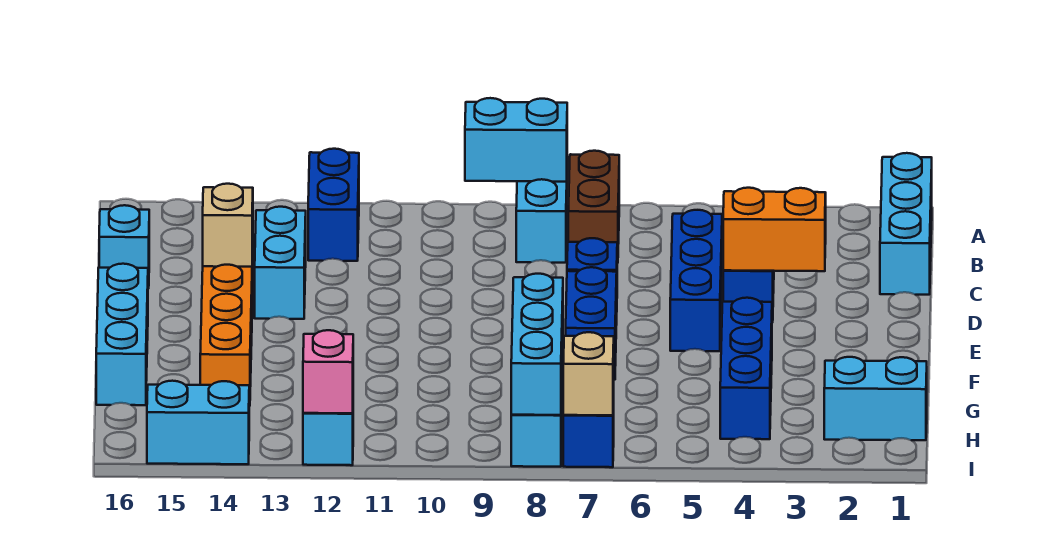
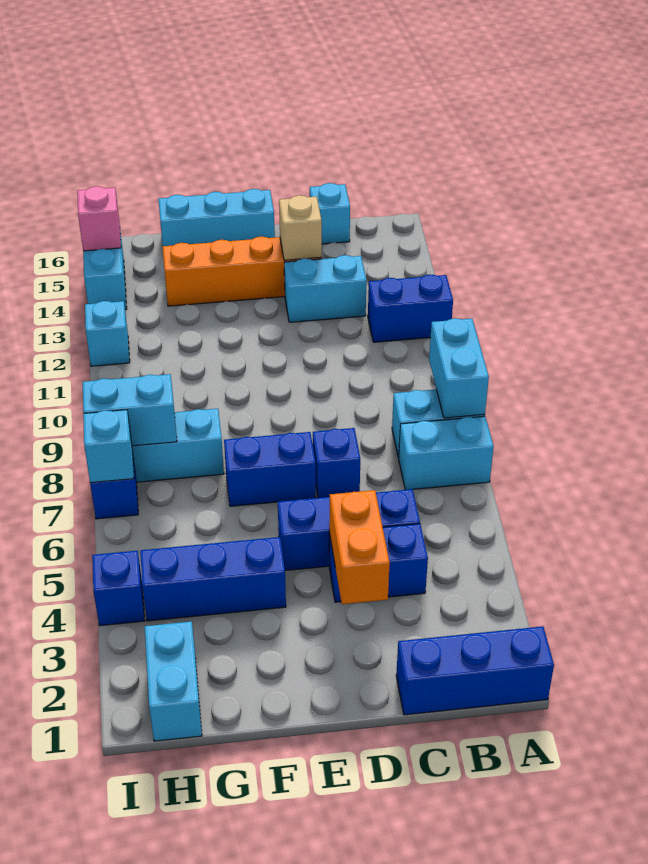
cyan 1x3 brick [880,153,932,295] -> blue 1x3 brick [396,626,554,715]
brown 1x2 brick [568,151,619,263] -> cyan 1x2 brick [399,416,494,490]
cyan 1x3 brick [511,274,563,415] -> cyan 1x2 brick [83,374,177,446]
none -> blue 1x1 brick [92,551,145,626]
tan 1x1 brick [563,332,614,415] -> cyan 1x1 brick [83,410,134,483]
pink 1x1 brick [303,330,353,413] -> pink 1x1 brick moved to [77,186,121,251]

